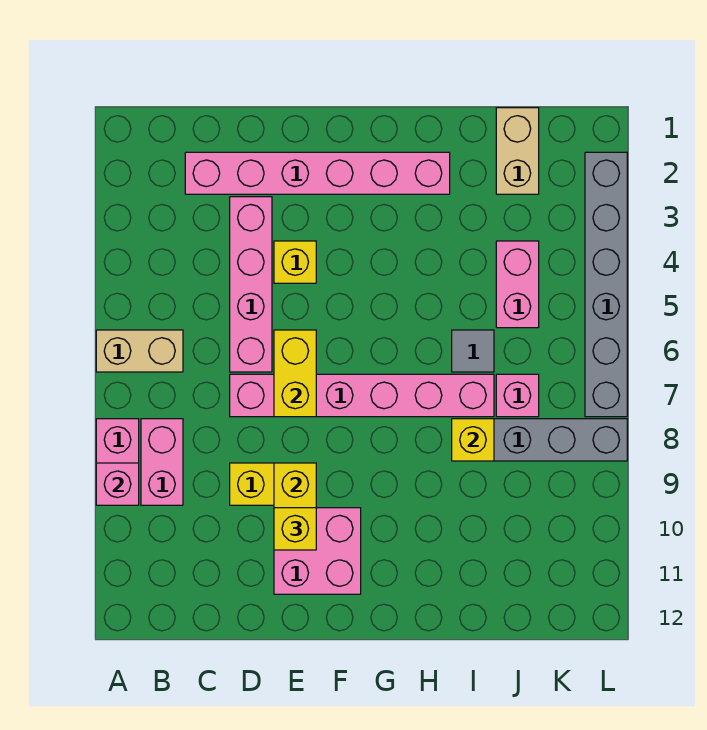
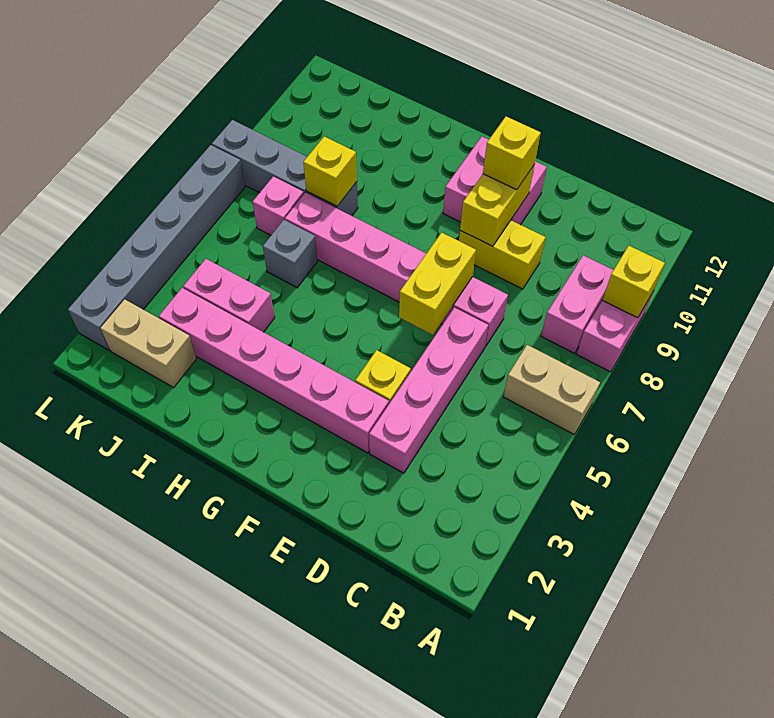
pink 1x1 brick [96,463,139,505] -> yellow 1x1 brick [602,246,665,318]
pink 1x6 brick [185,152,450,194] -> pink 1x6 brick moved to [159,288,389,453]
grey 1x1 tile [452,330,494,372] -> grey 1x1 brick [263,220,317,288]
tan 1x2 brick [496,108,539,194] -> tan 1x2 brick turned to [101,299,197,388]
pink 1x2 brick [496,241,539,328] -> pink 1x2 brick turned to [183,259,275,332]

